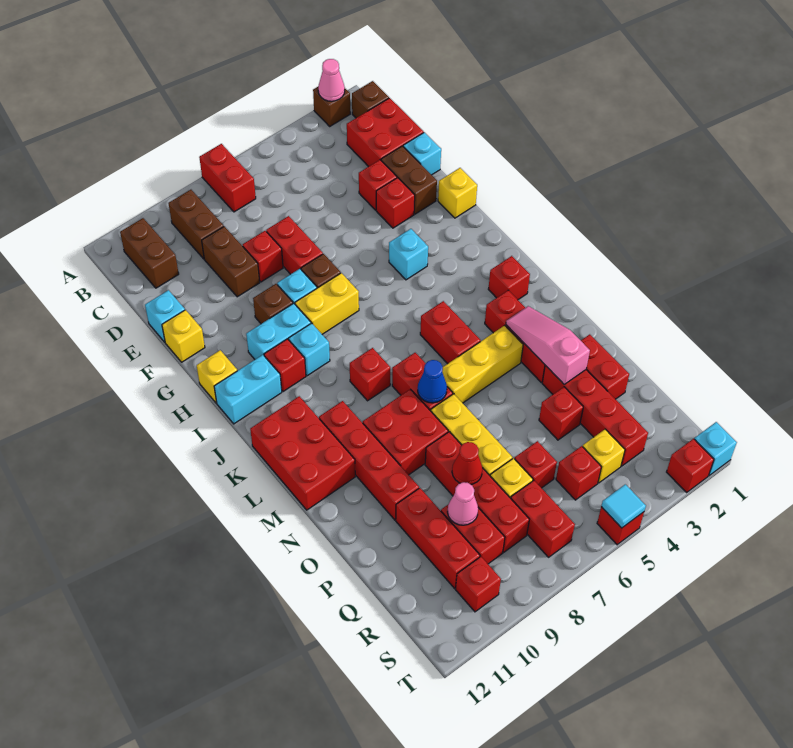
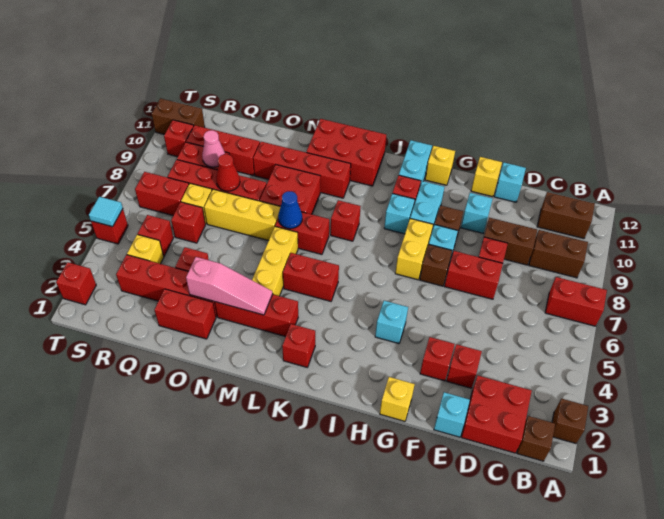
pink 1x1 cone [318,59,345,101] -> none
brown 1x2 brick [381,146,437,214] -> brown 1x2 brick moved to [152,98,205,134]
cyan 1x1 brick [694,422,737,476] -> cyan 1x1 brick moved to [461,193,493,233]

